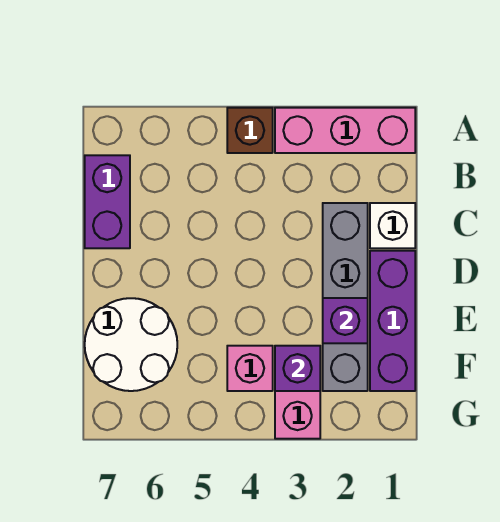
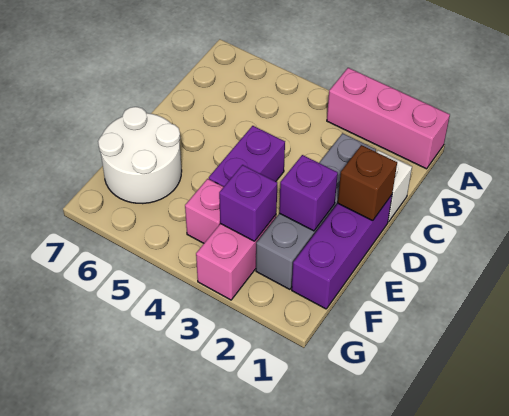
brown 1x1 brick [227,108,273,153] -> brown 1x1 brick moved to [338,145,397,221]
purple 1x2 brick [85,155,130,248] -> purple 1x2 brick moved to [209,126,285,187]

